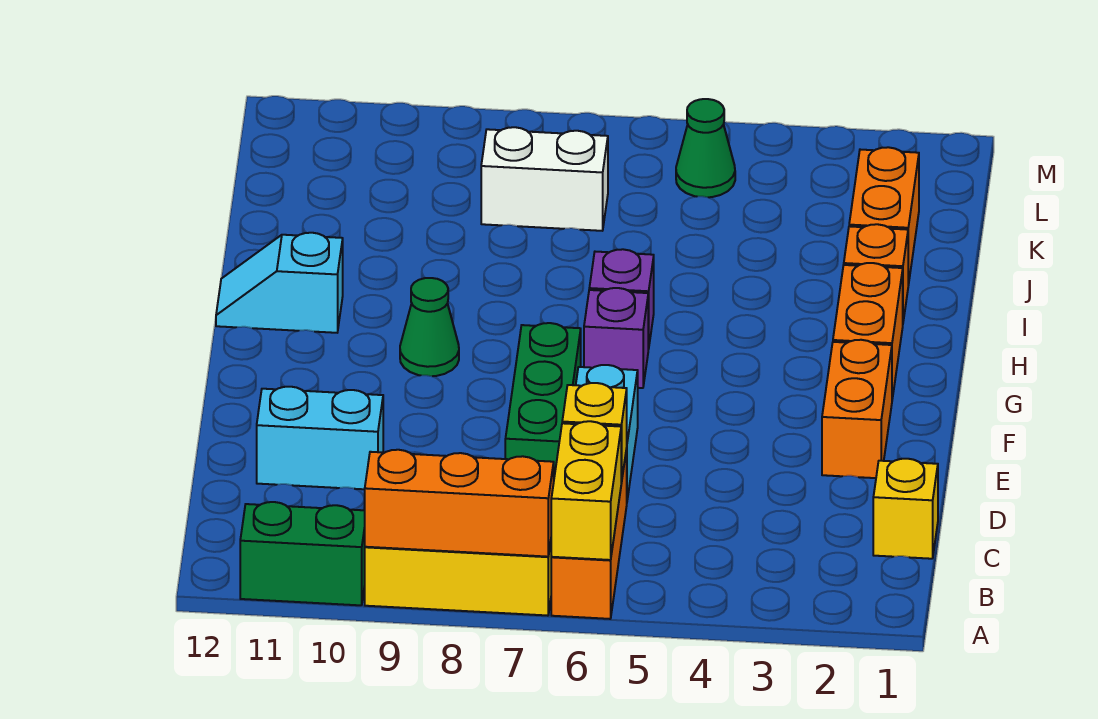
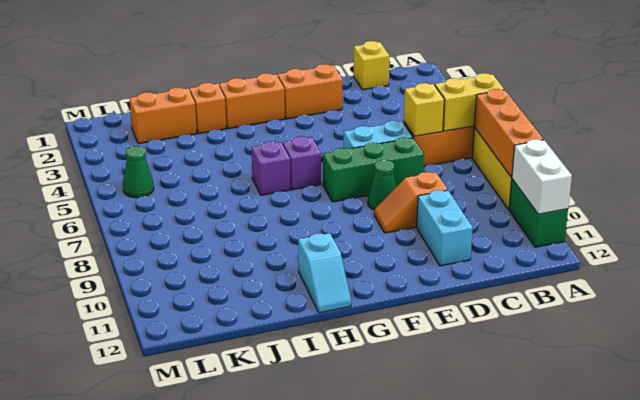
none -> orange 1x2 slope [374,172,447,233]
green 1x1 cone [400,278,459,376] -> green 1x1 cone moved to [368,160,397,210]
white 1x2 brick [481,127,608,231] -> white 1x2 brick moved to [512,139,572,214]

